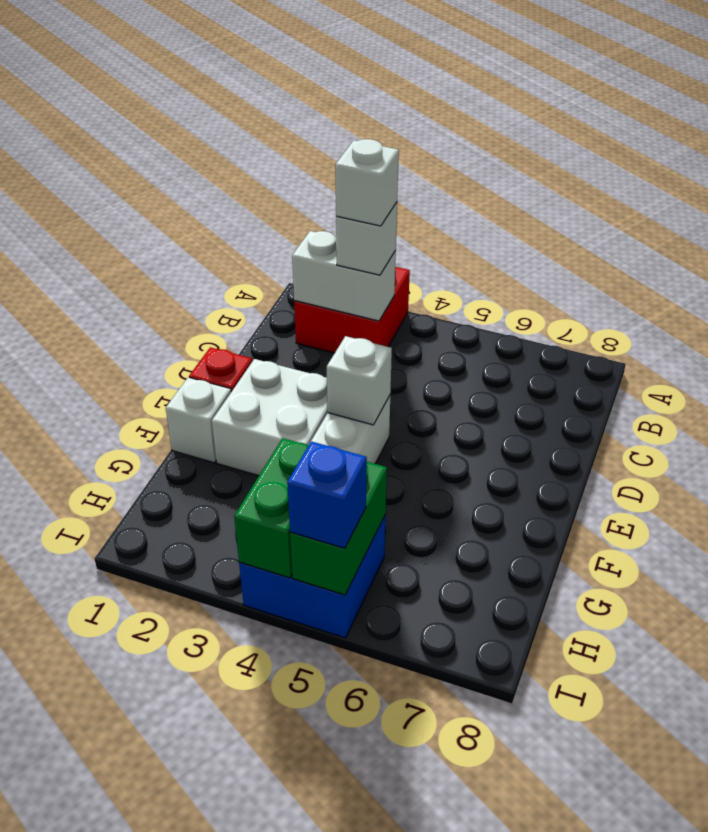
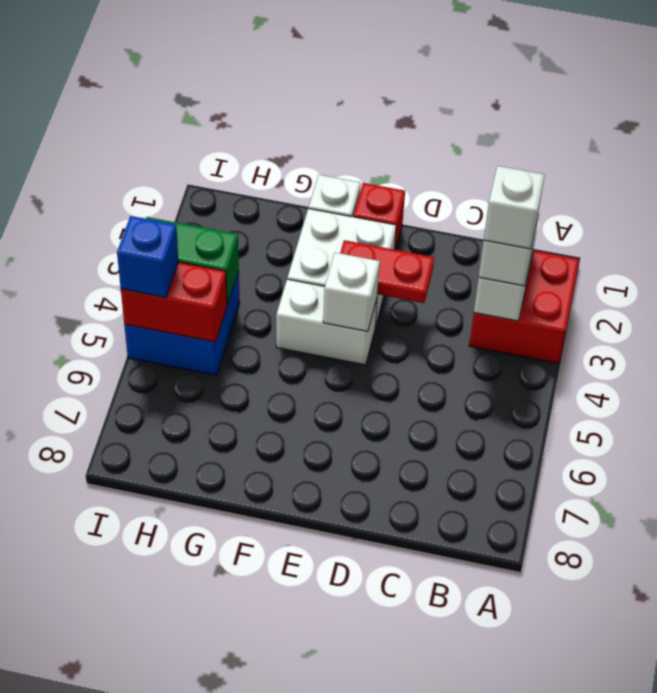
none -> red 1x2 plate [340,240,434,303]
green 1x2 brick [290,462,387,595] -> red 1x2 brick [121,262,227,342]

